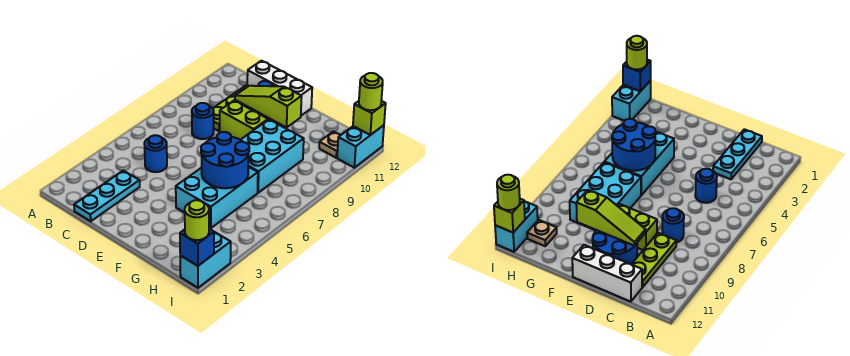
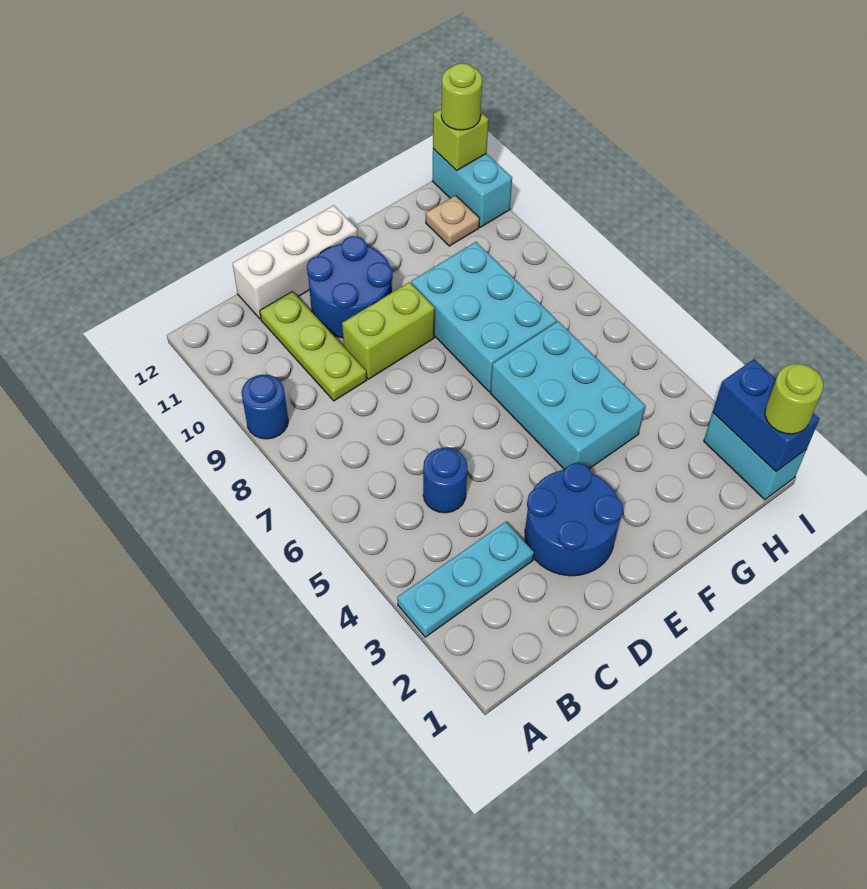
cyan 1x3 plate [74,171,140,221] -> cyan 1x3 plate turned to [397,522,534,637]
blue 1x1 round brick [192,103,214,139] -> blue 1x1 round brick moved to [241,374,288,439]
lime 1x3 slope [235,86,302,128] -> none
blue 2x2 round brick [201,132,249,188] -> blue 2x2 round brick moved to [525,463,623,576]
blue 1x1 brick [180,229,214,266] -> blue 1x2 brick [713,359,819,471]

